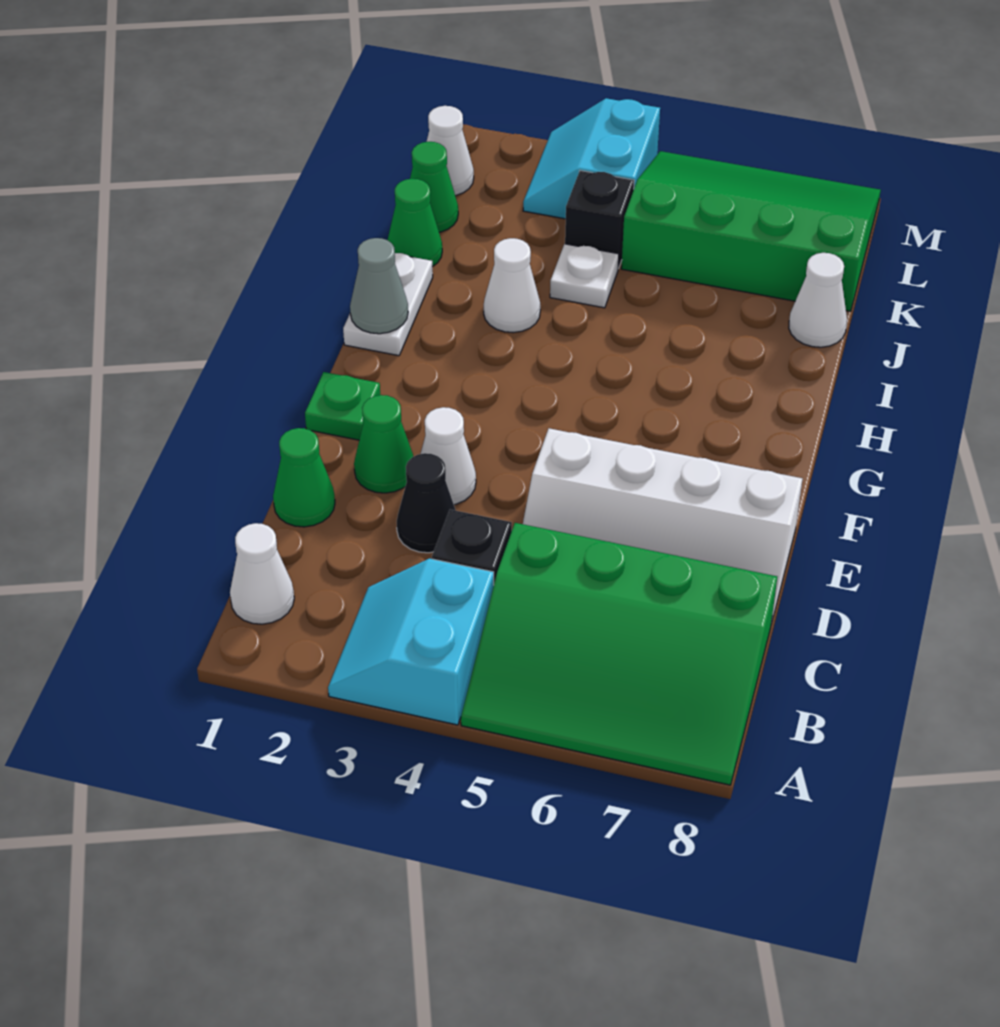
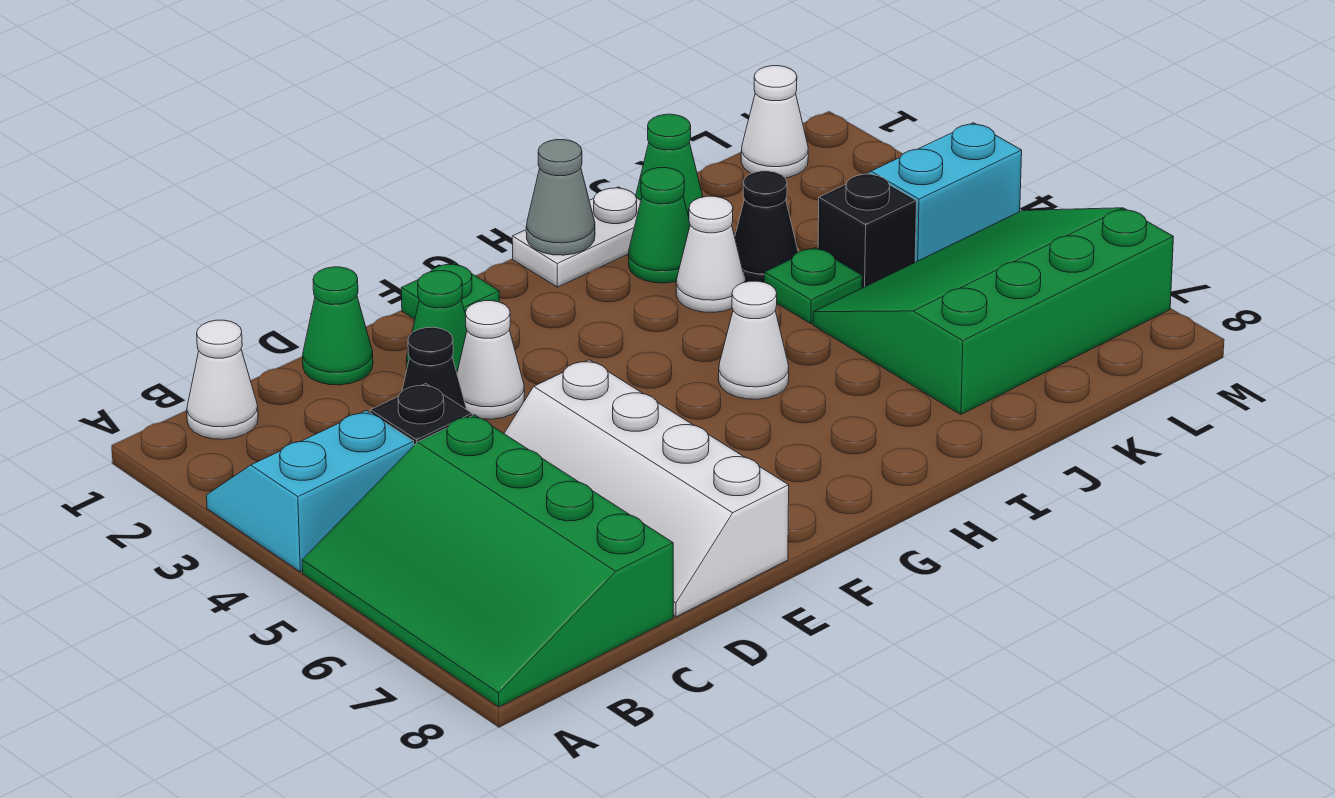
none -> black 1x1 cone [735,171,798,282]
white 1x1 plate [550,244,619,308] -> green 1x1 plate [764,248,862,324]
white 1x1 cone [789,253,847,347] -> white 1x1 cone moved to [719,281,789,399]
green 1x1 cone [410,142,458,232] -> green 1x1 cone moved to [628,168,690,283]
green 3x4 slope [621,151,881,311] -> green 3x4 slope turned to [813,208,1173,414]

